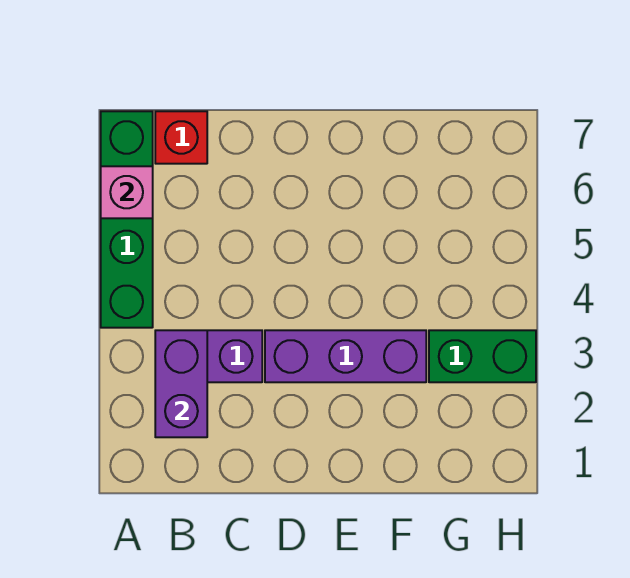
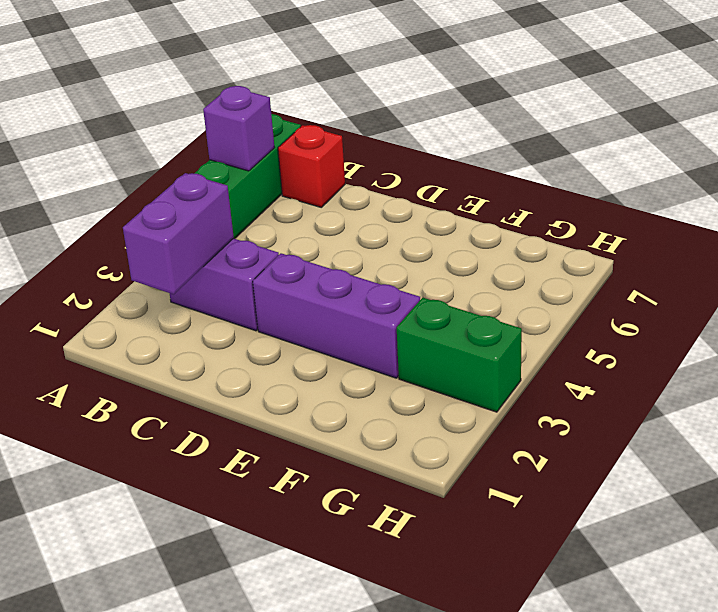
pink 1x1 brick [101,166,153,218] -> purple 1x1 brick [203,86,274,171]

